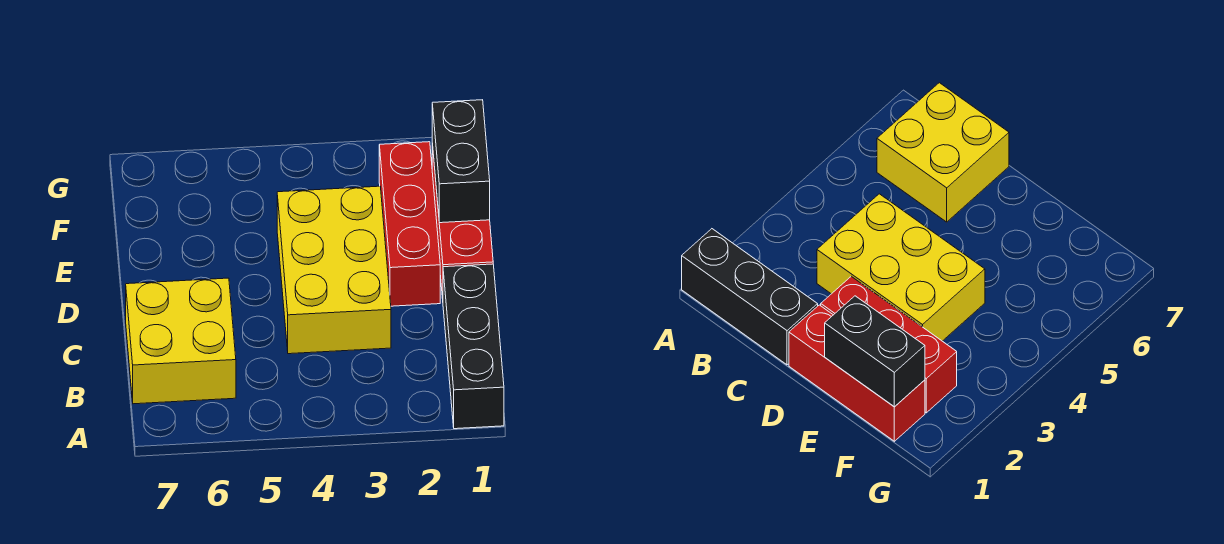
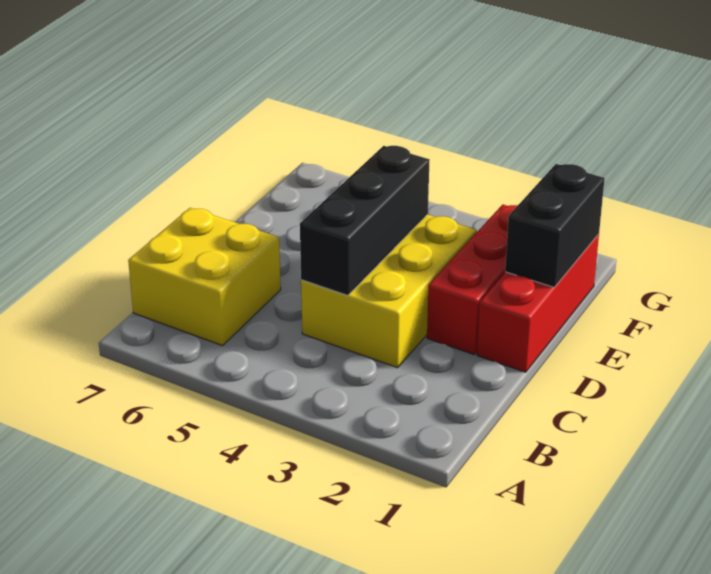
black 1x3 brick [443,264,504,429] -> black 1x3 brick moved to [300,146,429,295]

